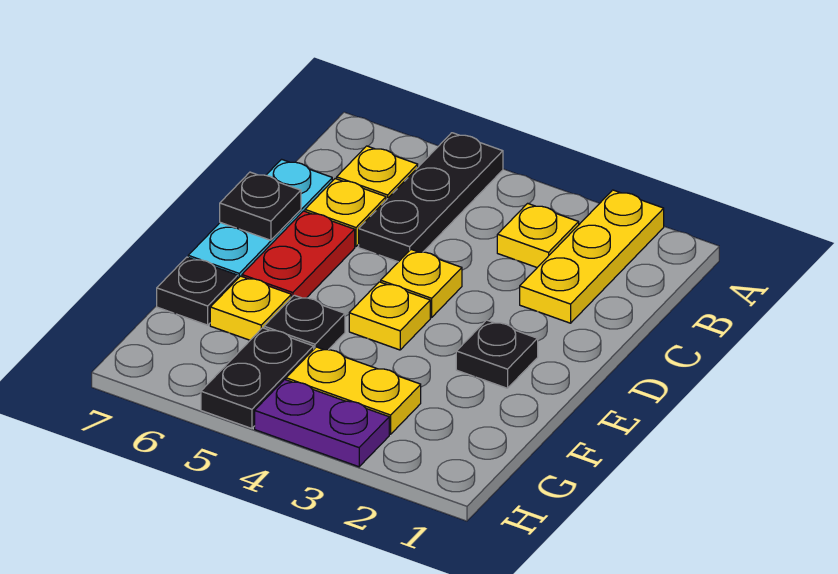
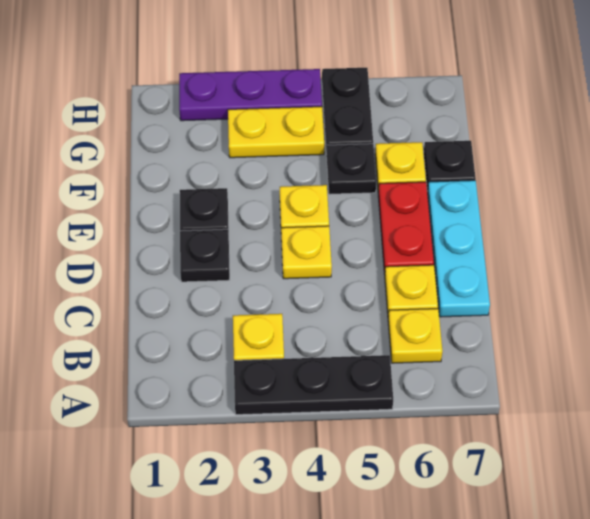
yellow 1x3 plate [520,190,664,323] -> none
black 1x3 plate [359,133,503,262] -> black 1x3 plate turned to [234,355,393,415]
black 1x1 plate [220,172,301,240] -> black 1x1 plate moved to [180,229,230,282]
purple 1x2 plate [255,380,389,467] -> purple 1x3 plate [179,69,322,121]

